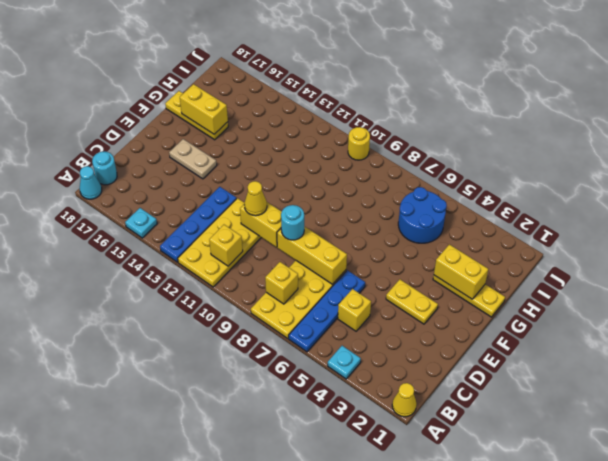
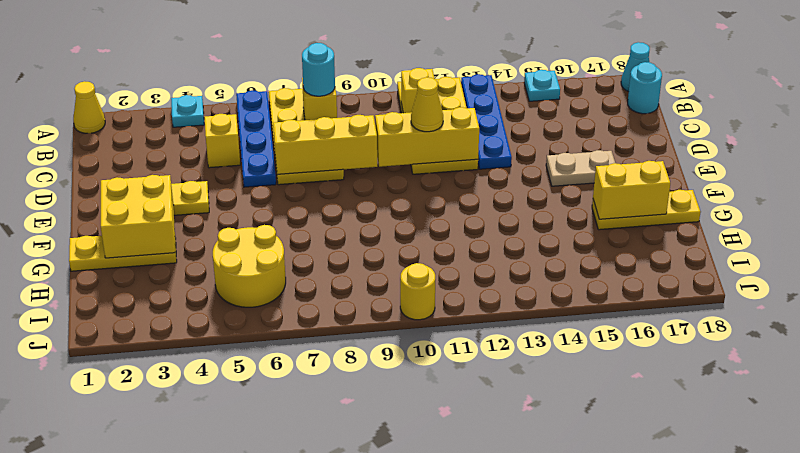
cyan 1x1 round brick [281,205,304,240] -> cyan 1x1 round brick moved to [302,43,335,96]
yellow 1x2 brick [240,202,282,247] -> yellow 1x3 brick [375,107,479,167]
yellow 1x2 brick [434,244,488,299] -> yellow 2x2 brick [101,175,175,258]
blue 2x2 round brick [398,187,447,243] -> yellow 2x2 round brick [213,225,286,307]

